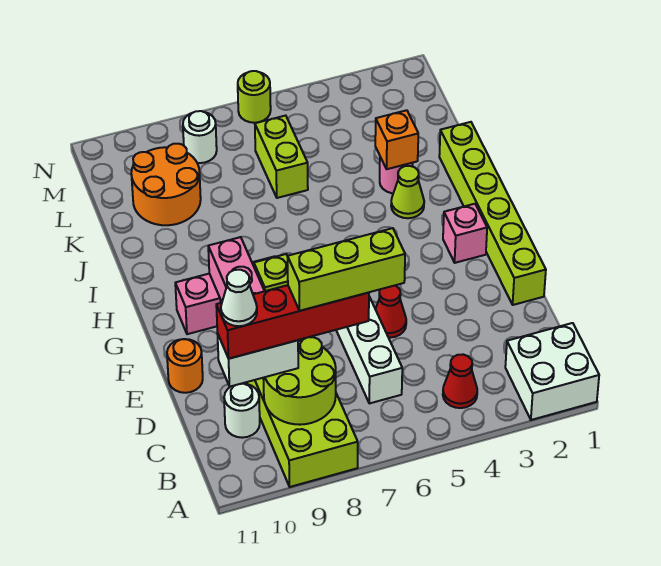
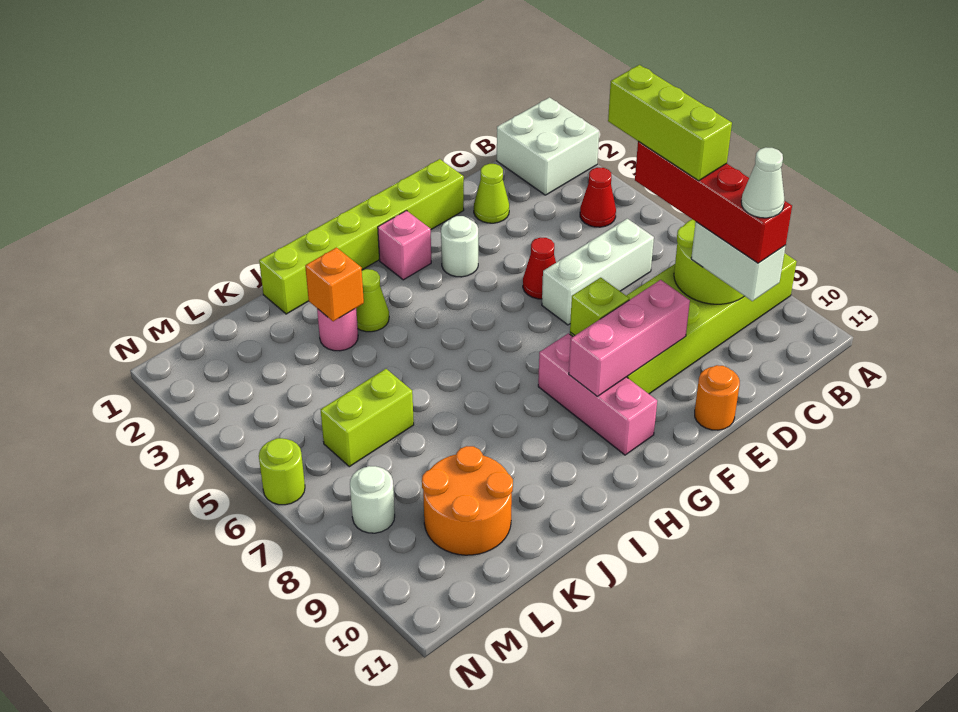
white 1x1 round brick [224,383,260,438] -> white 1x1 round brick moved to [441,216,478,277]
none -> lime 1x1 cone [474,164,509,223]

